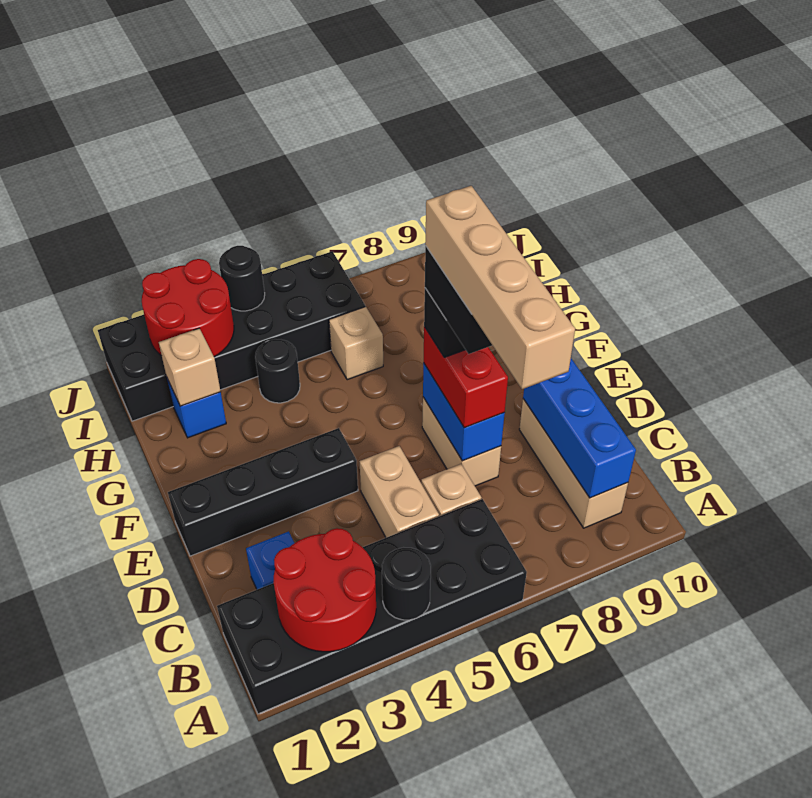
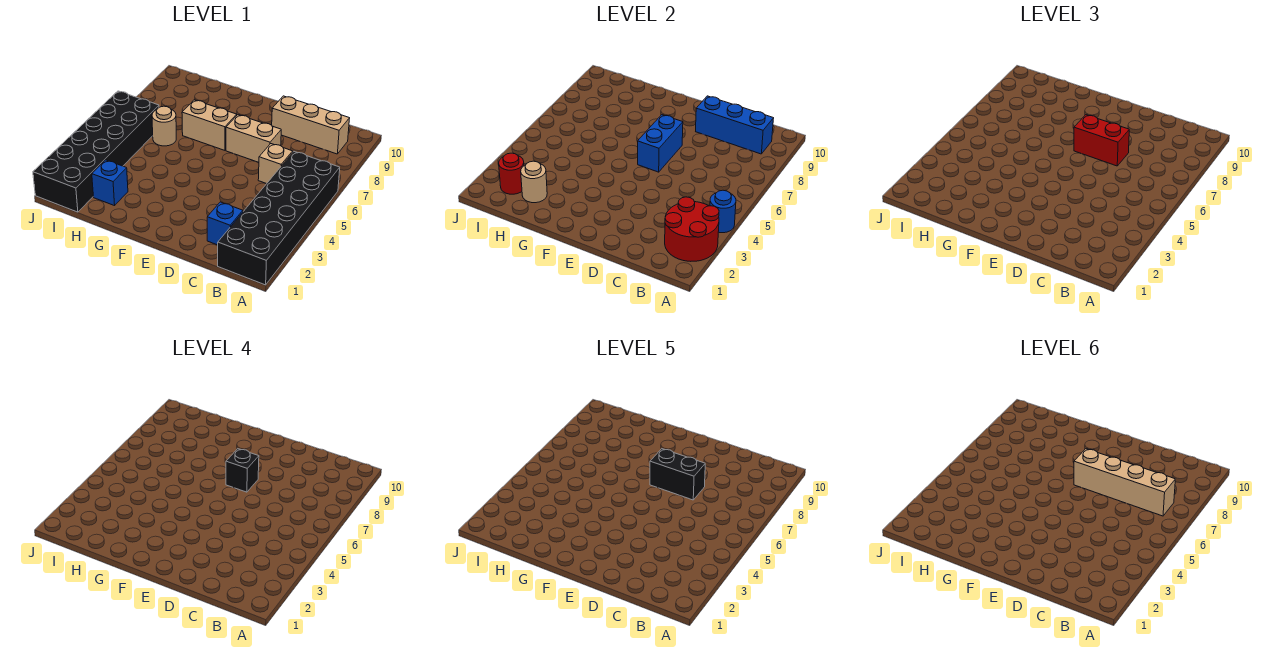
black 1x1 round brick [382,548,431,620] -> blue 1x1 round brick [710,190,736,233]
tan 1x2 brick [359,446,439,538] -> tan 1x2 brick moved to [182,100,237,150]
blue 1x2 brick [423,363,505,461] -> blue 1x2 brick turned to [638,115,683,172]
black 1x4 brick [168,428,358,556] -> none
tan 1x1 brick [159,328,221,406] -> tan 1x1 round brick [521,161,547,203]
black 1x1 round brick [255,339,300,403] -> none
tan 1x1 brick [329,307,383,380] -> tan 1x1 round brick [152,106,176,146]
red 2x2 round brick [142,259,234,357] -> red 1x1 round brick [499,153,524,194]
black 1x1 round brick [219,246,265,311] -> none

